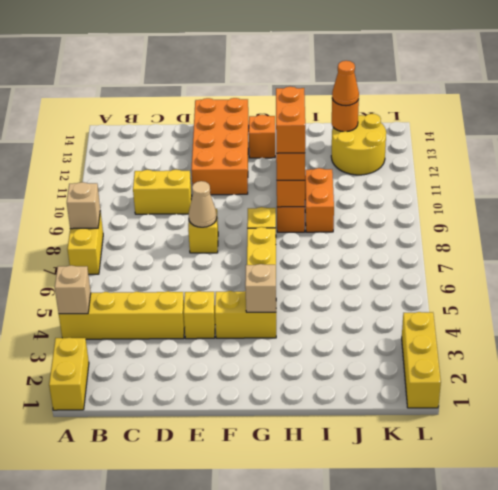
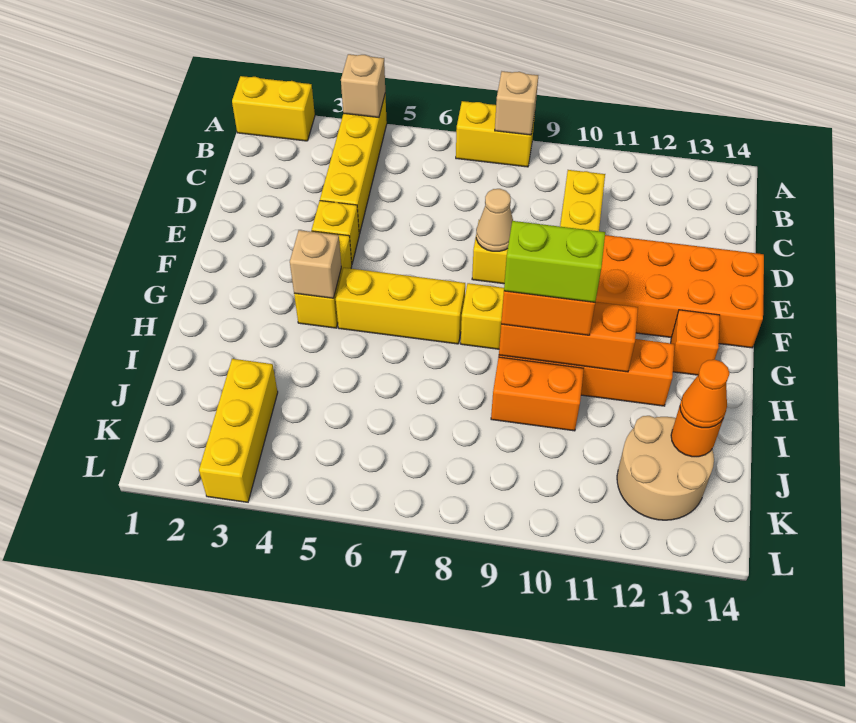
orange 1x2 brick [276,87,305,153] -> lime 1x2 brick [504,221,605,302]
yellow 2x2 round brick [331,114,386,175] -> tan 2x2 round brick [617,416,714,520]
yellow 1x3 brick [402,312,441,408] -> yellow 1x3 brick turned to [199,359,278,502]

